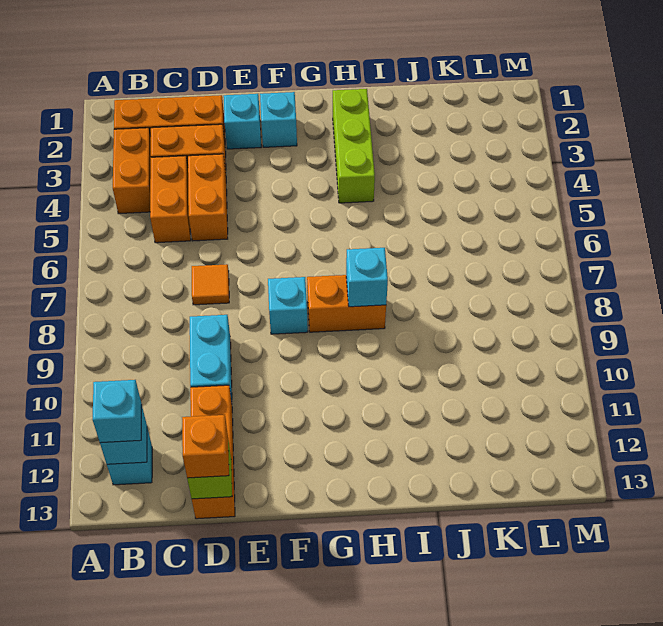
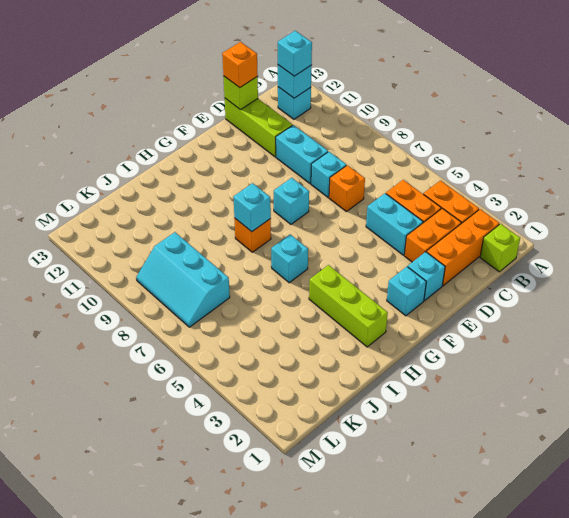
none -> lime 1x1 brick [480,224,520,272]
orange 1x2 brick [188,154,228,241] -> cyan 1x2 brick [366,193,423,255]
orange 1x1 tile [192,264,229,305] -> orange 1x1 brick [329,165,365,211]
none -> cyan 1x1 brick [311,152,346,197]
orange 1x3 brick [190,385,235,519] -> lime 1x3 brick [225,99,292,157]
orange 1x2 brick [307,275,386,332] -> orange 1x1 brick [234,218,271,252]
none -> cyan 1x1 brick [271,234,308,283]
none -> cyan 2x3 slope [136,232,230,327]

